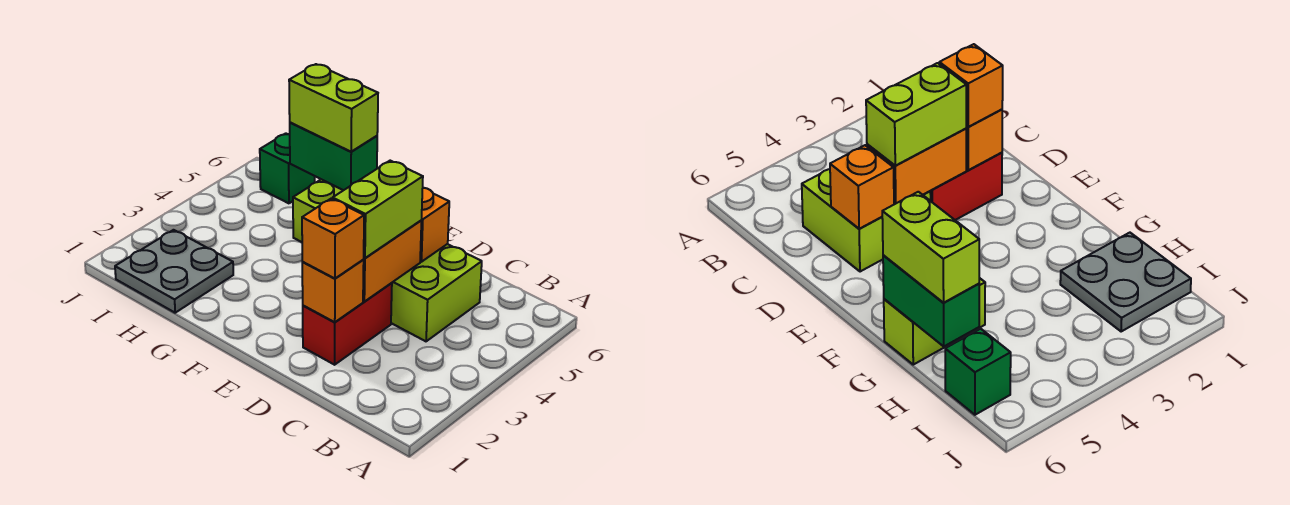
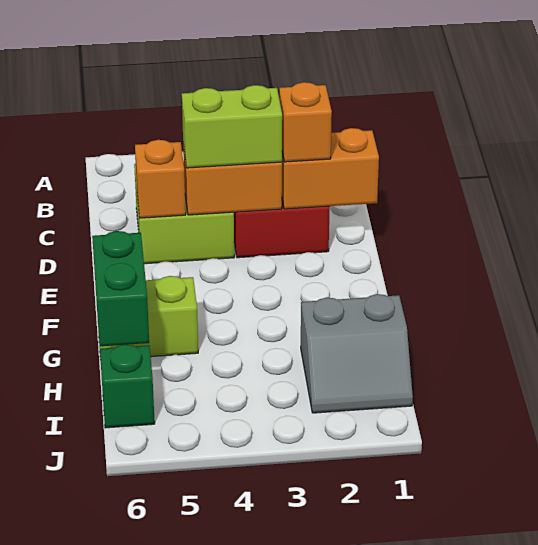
orange 1x1 brick [302,260,364,322] -> orange 1x2 brick [282,128,379,209]
lime 1x2 brick [289,64,378,152] -> none
grey 2x2 plate [115,230,233,313] -> grey 2x2 slope [301,294,413,413]

